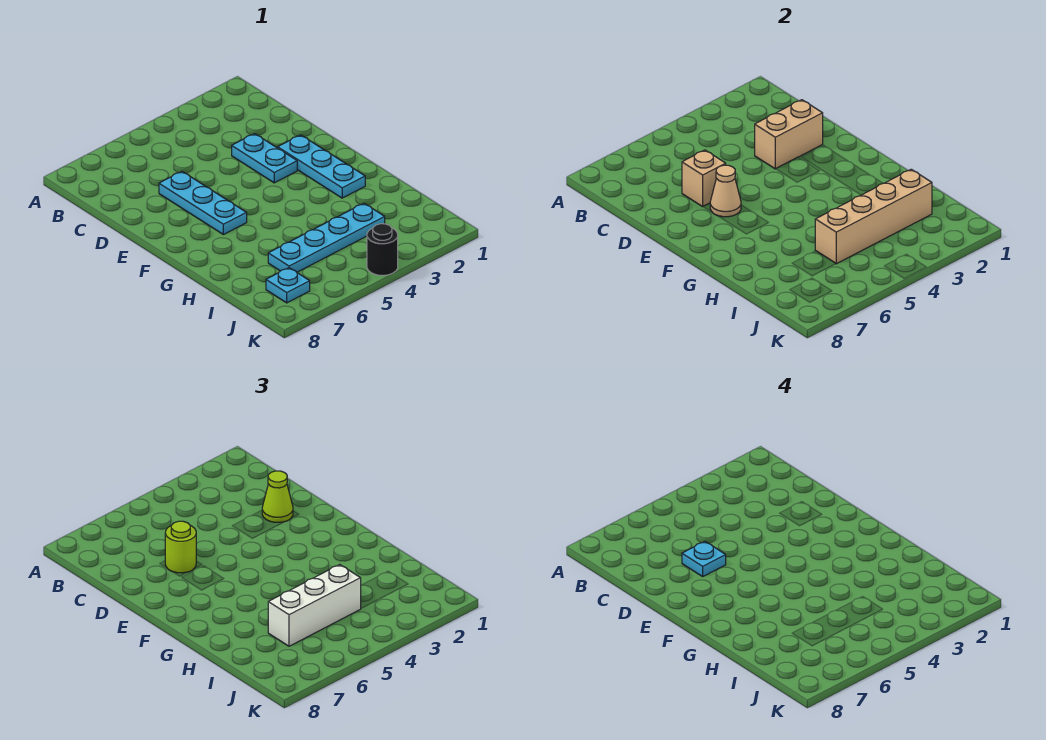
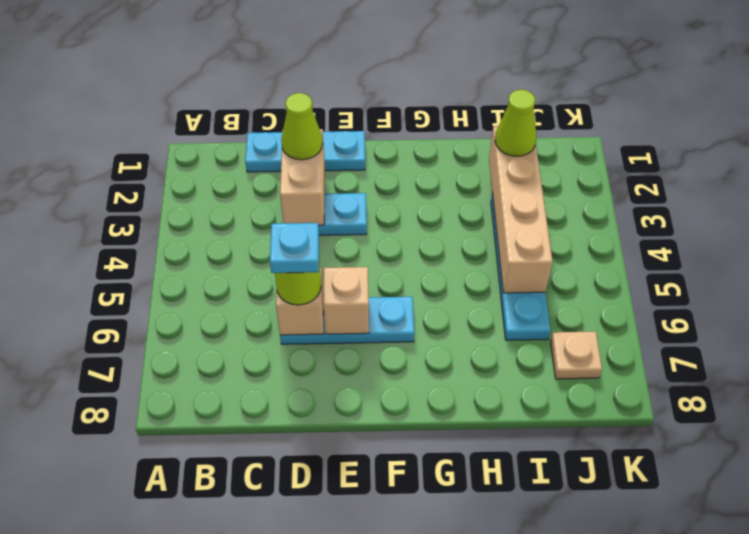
cyan 1x3 plate [278,135,365,198] -> cyan 1x3 plate moved to [245,131,365,172]
tan 1x1 cone [710,165,741,217] -> tan 1x1 brick [323,267,369,334]
none -> lime 1x1 cone [495,90,537,156]
white 1x3 brick [268,565,361,646] -> none
cyan 1x1 plate [266,268,310,303] -> tan 1x1 plate [551,332,602,379]
black 1x1 round brick [367,224,398,275] -> none

